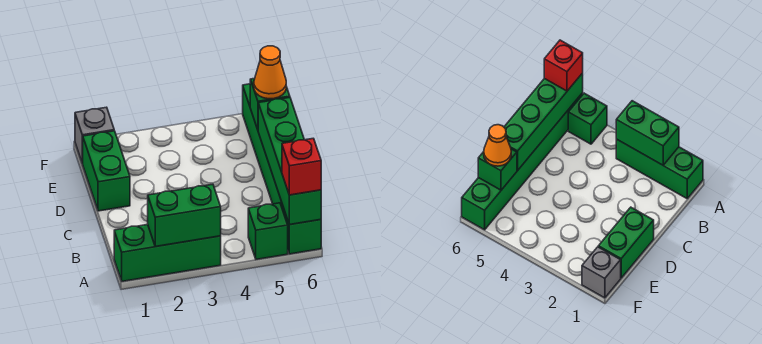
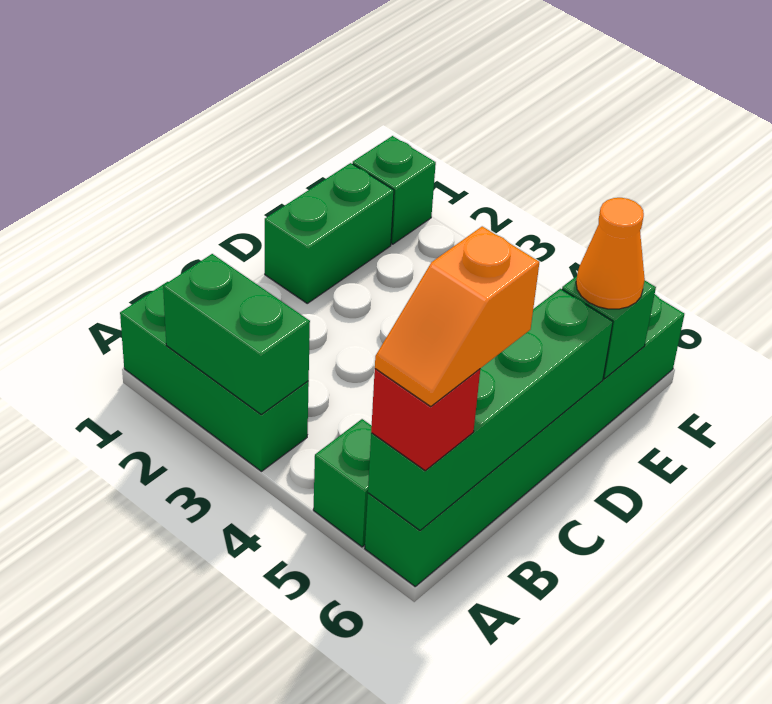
none -> orange 1x2 slope [375,226,539,406]
grey 1x1 brick [75,107,114,164] -> green 1x1 brick [353,136,436,244]

